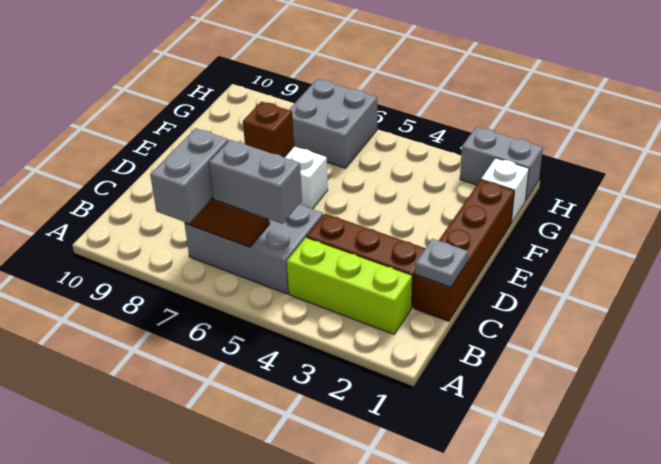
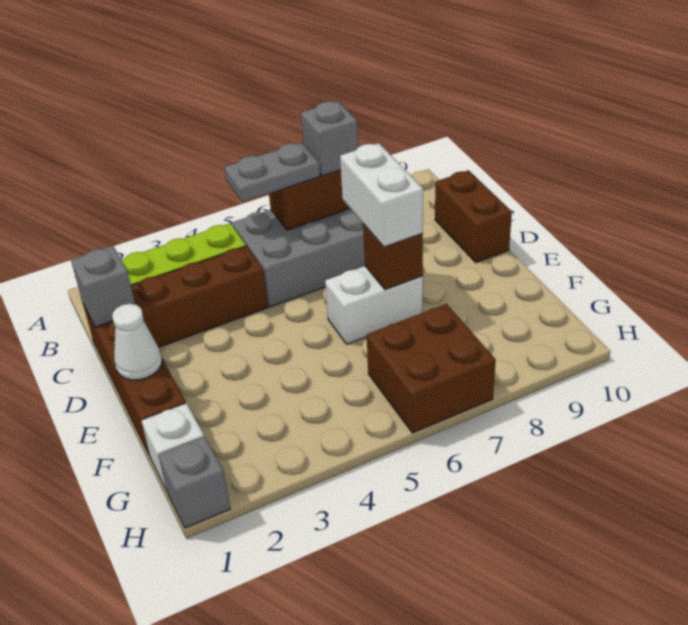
grey 1x2 brick [150,128,229,223] -> grey 1x1 brick [301,101,358,176]
grey 1x2 brick [209,140,302,224] -> grey 1x2 plate [225,143,320,202]
grey 1x1 plate [415,239,468,287] -> grey 1x1 brick [71,246,135,327]
none -> brown 1x2 brick [435,170,512,263]
none -> white 1x2 brick [340,143,423,247]
none -> white 1x1 cone [112,304,162,380]
grey 2x2 brick [289,79,377,168] -> brown 2x2 brick [367,304,496,433]
grey 1x2 brick [460,127,543,201] -> grey 1x1 brick [159,436,230,528]

